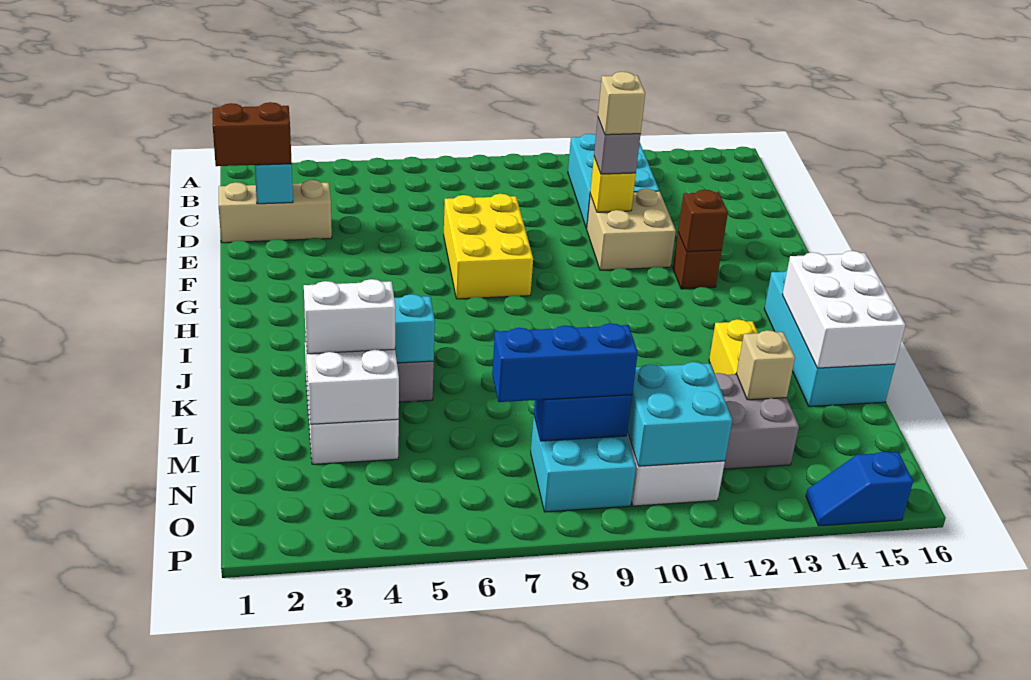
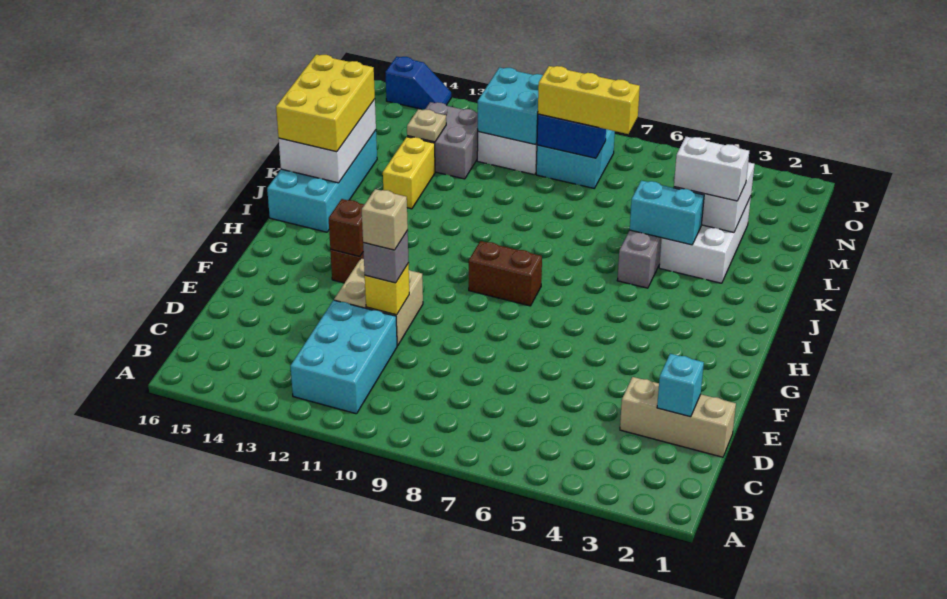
brown 1x2 brick [213,102,292,166] -> brown 1x2 brick moved to [469,241,542,306]
yellow 2x3 brick [444,194,533,299] -> yellow 2x3 brick moved to [276,55,375,152]
tan 1x1 brick [736,330,795,400] -> tan 1x1 plate [407,109,446,142]
blue 1x3 brick [492,323,638,402] -> yellow 1x3 brick [538,66,640,134]

